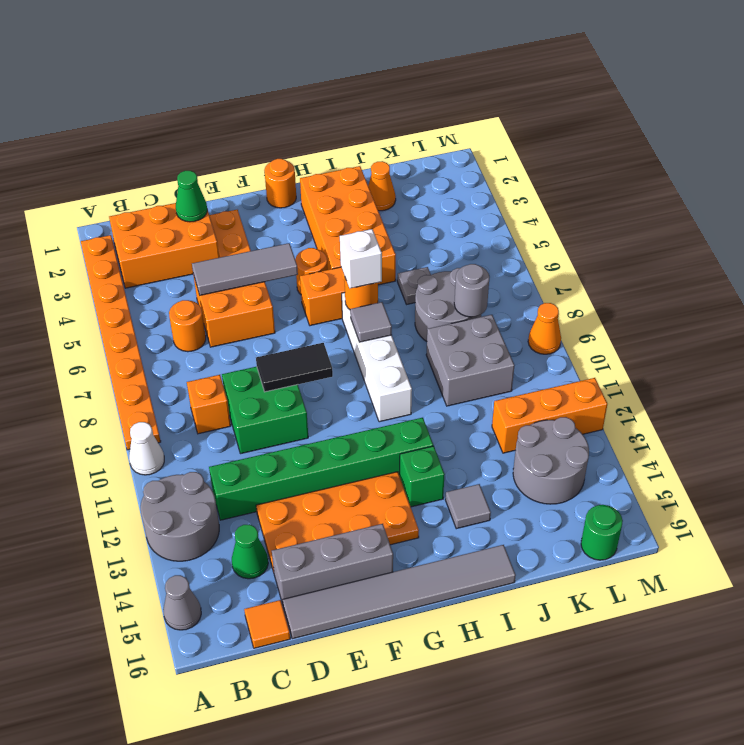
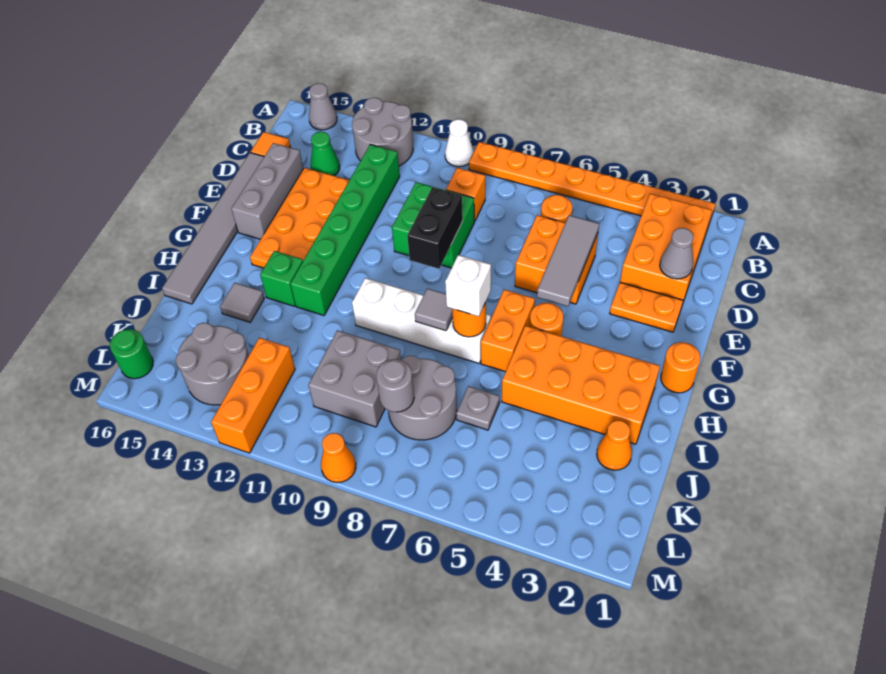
green 1x1 cone [176,171,207,222] -> grey 1x1 cone [660,228,693,279]
black 1x2 tile [256,343,333,392] -> black 1x2 brick [407,187,463,269]

